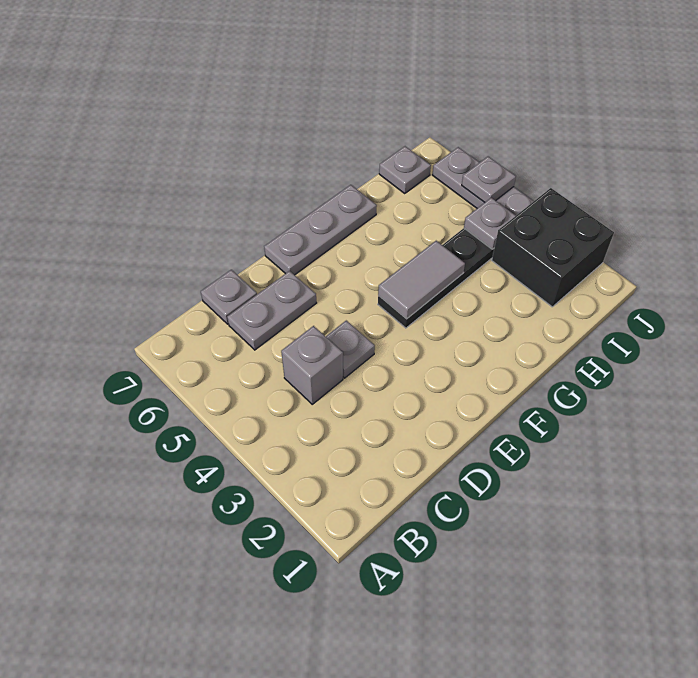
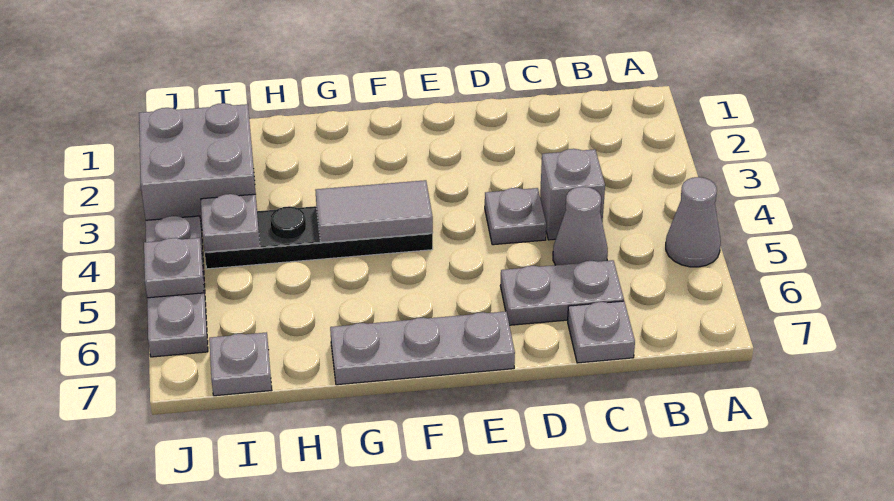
none -> grey 1x1 cone [666,177,721,267]
none -> grey 1x1 cone [553,187,608,265]
black 2x2 brick [492,188,614,307] -> grey 2x2 brick [139,103,256,230]

